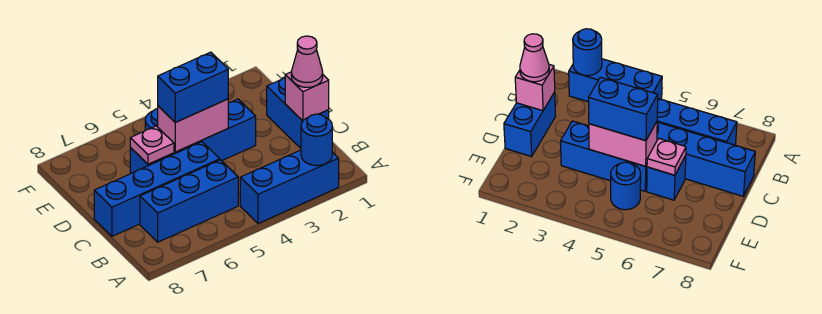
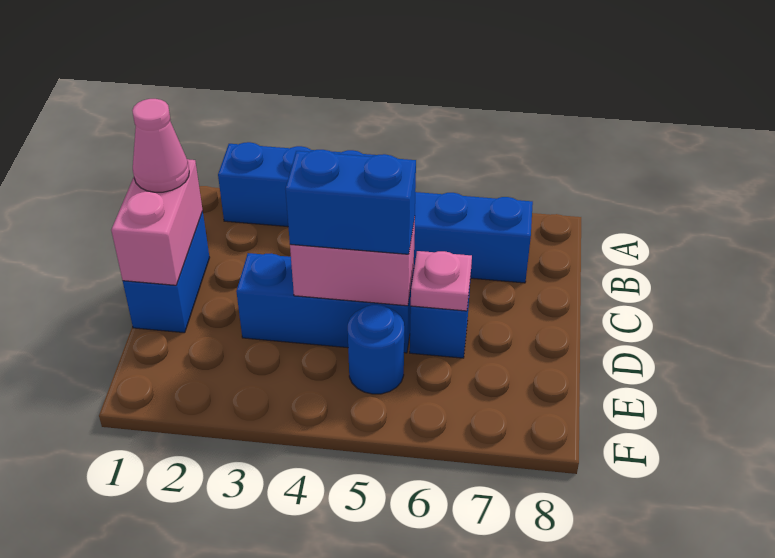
blue 1x1 round brick [301,114,332,166] -> none
pink 1x1 brick [285,72,329,121] -> pink 1x2 brick [111,159,203,285]
blue 1x4 brick [94,142,220,236] -> none

